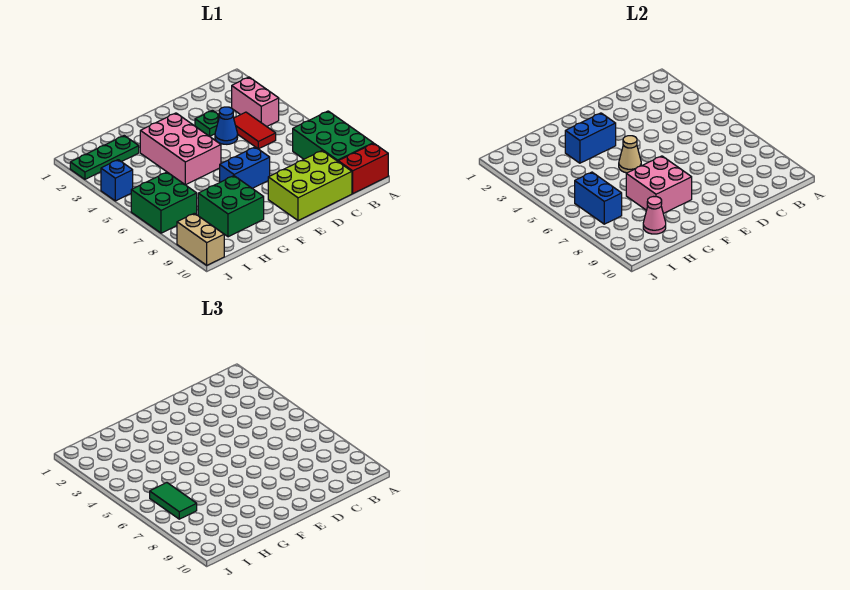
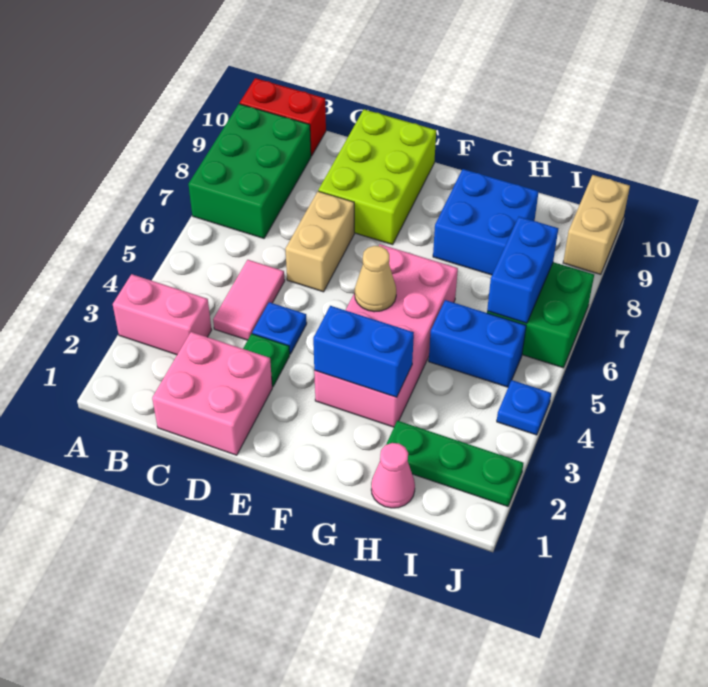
pink 1x2 brick [232,77,279,127] -> pink 1x2 brick turned to [113,274,211,355]
red 1x2 tile [234,112,276,149] -> pink 1x2 tile [213,260,285,340]
lime 2x3 brick [268,151,352,221] -> lime 2x3 brick turned to [318,109,436,245]
blue 1x1 cone [215,107,238,144] -> blue 1x1 plate [252,302,307,354]
none -> tan 1x2 brick [286,191,354,292]
blue 1x2 brick [220,147,270,188] -> blue 1x2 brick moved to [429,300,526,387]
pink 2x3 brick [140,113,221,185] -> pink 2x4 brick [314,244,458,427]
pink 2x2 brick [626,156,692,214] -> pink 2x2 brick moved to [152,332,272,455]
green 2x2 brick [198,176,264,237] -> blue 2x2 brick [433,169,539,275]
pink 1x1 cone [643,197,666,234] -> pink 1x1 cone moved to [371,443,415,508]
green 1x2 tile [150,483,197,519] -> none
blue 1x1 brick [101,160,133,201] -> blue 1x1 plate [497,380,551,435]

